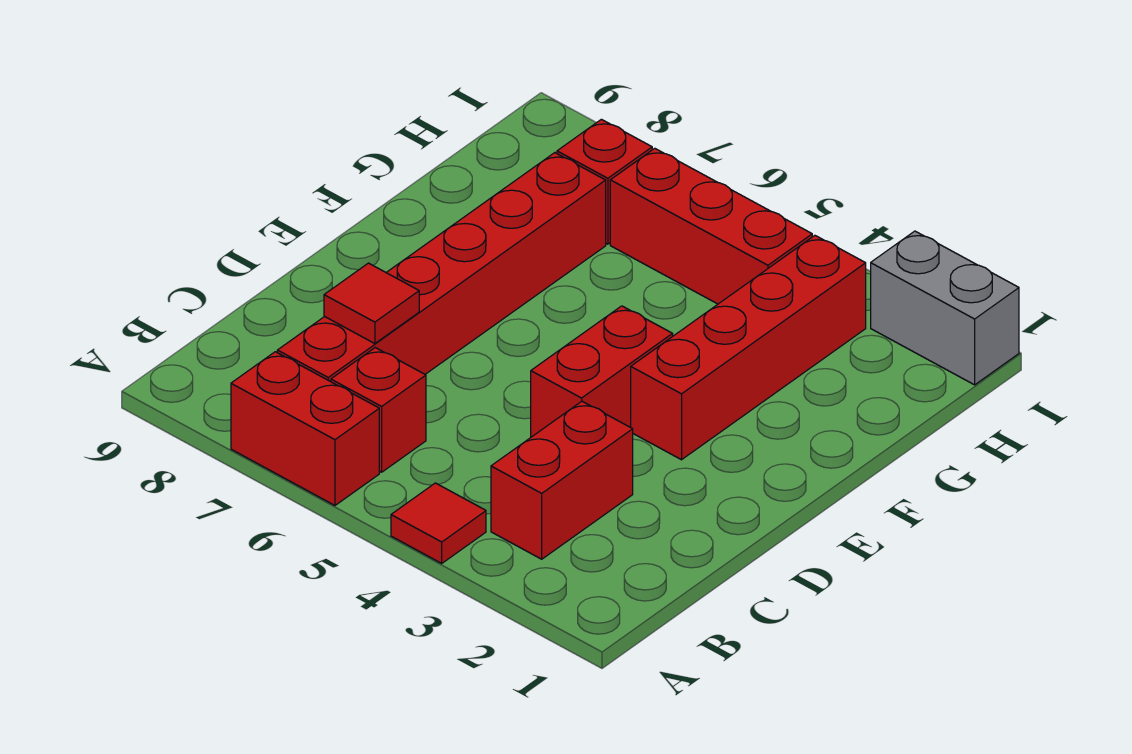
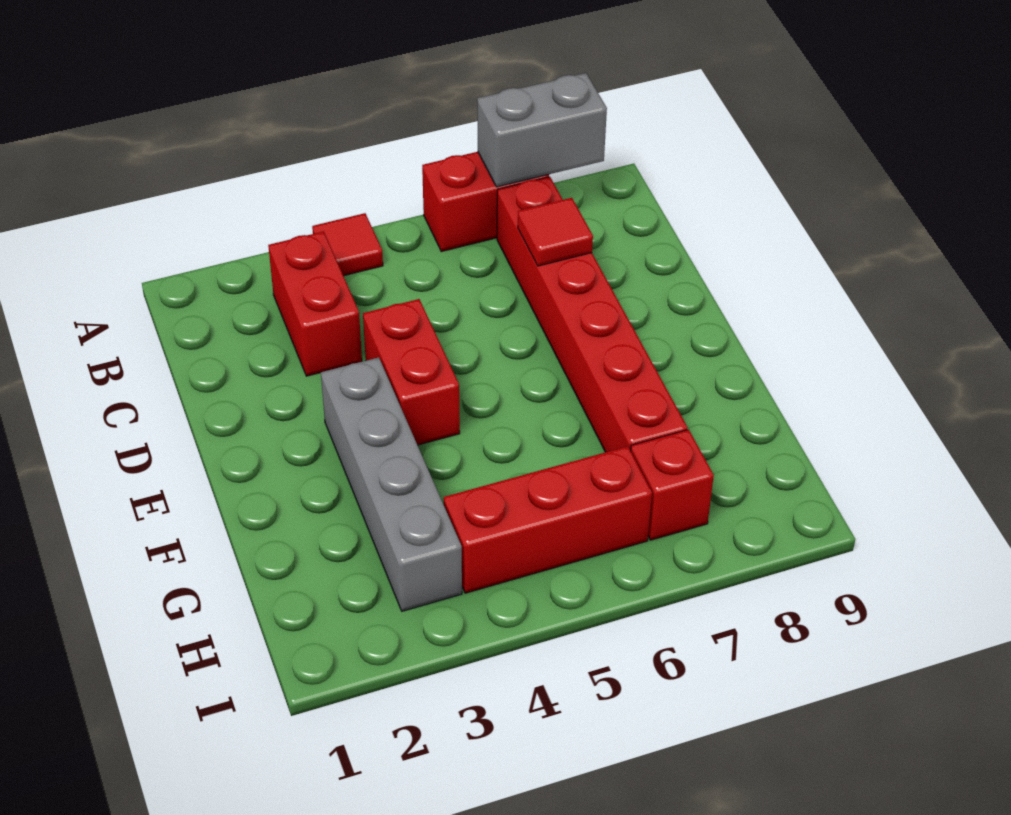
red 1x1 brick [331,348,426,472] -> none
red 1x4 brick [631,235,866,460] -> grey 1x4 brick [321,357,462,611]
grey 1x2 brick [871,231,1019,385] -> grey 1x2 brick moved to [477,73,607,187]

